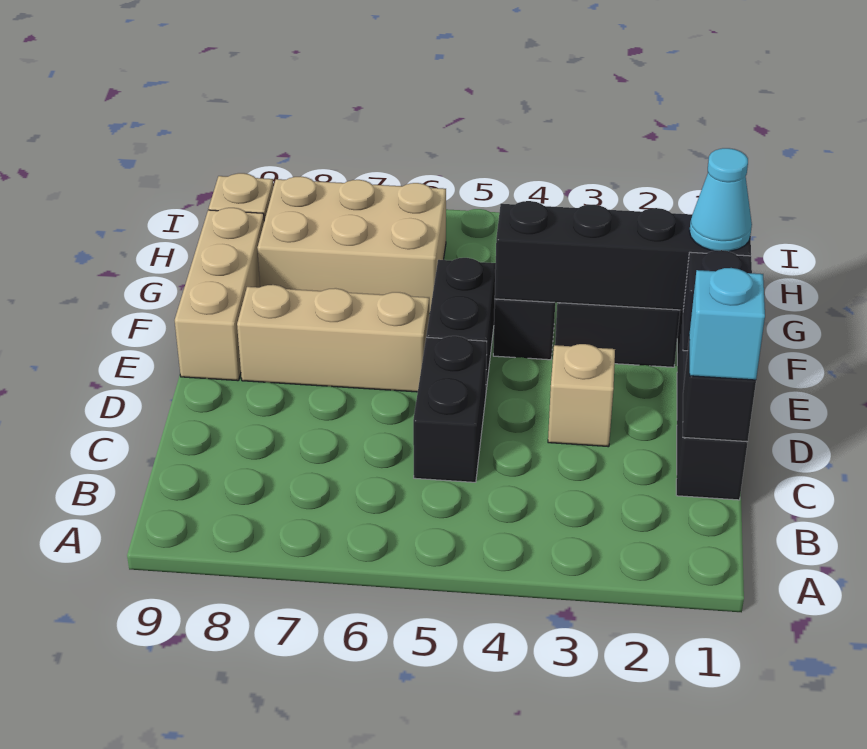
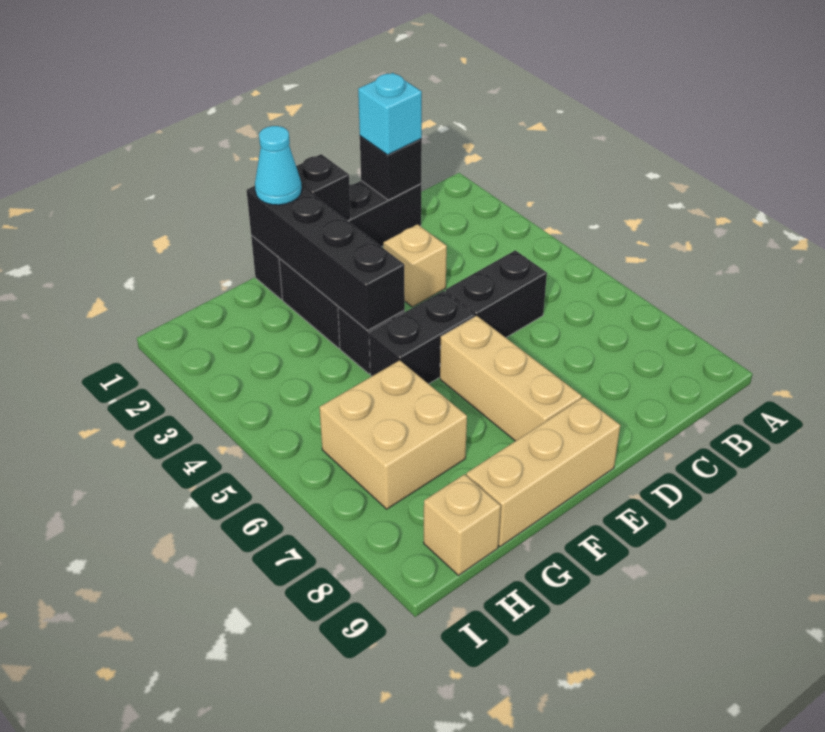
tan 2x3 brick [257,176,446,313] -> tan 2x2 brick [319,360,467,509]

